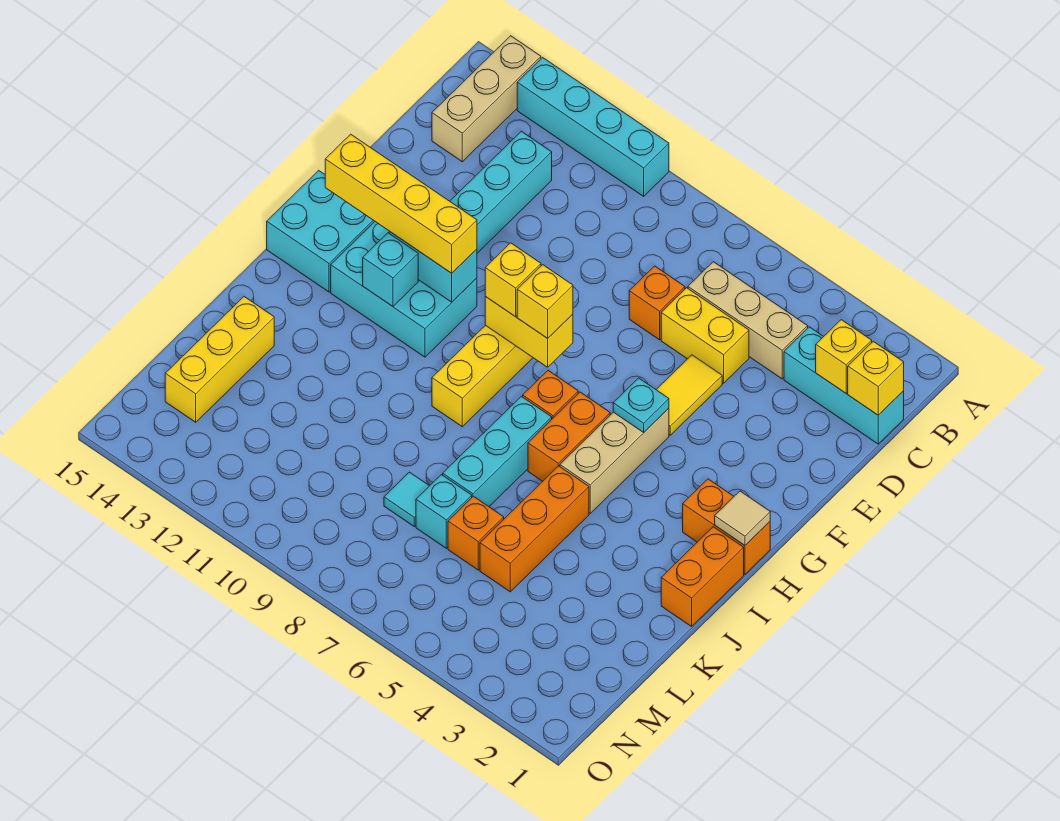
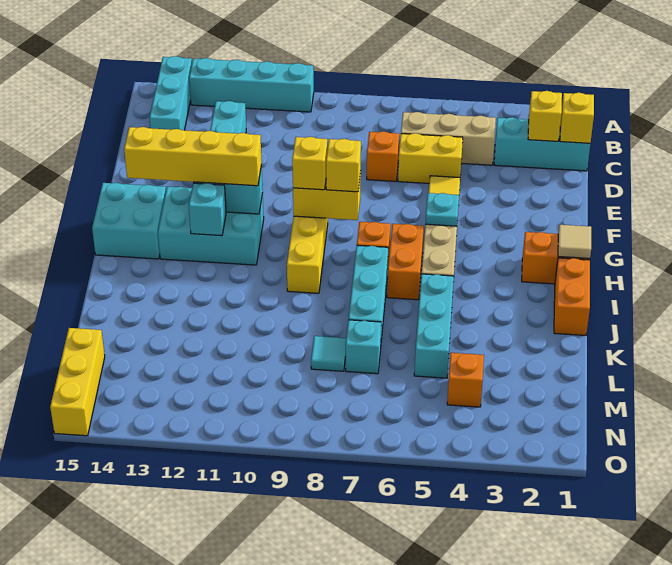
tan 1x3 brick [432,36,541,162] -> cyan 1x3 brick [150,56,192,130]
orange 1x3 brick [480,466,589,592] -> cyan 1x3 brick [414,274,454,378]
yellow 1x3 brick [165,297,274,422] -> yellow 1x3 brick moved to [50,328,105,436]
orange 1x1 brick [448,496,504,570] -> orange 1x1 brick moved to [447,353,484,407]

